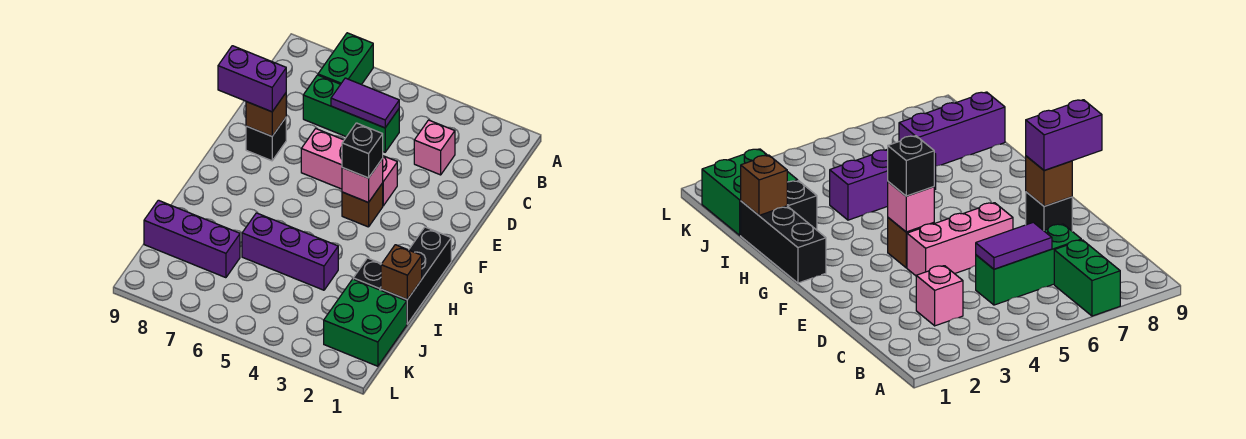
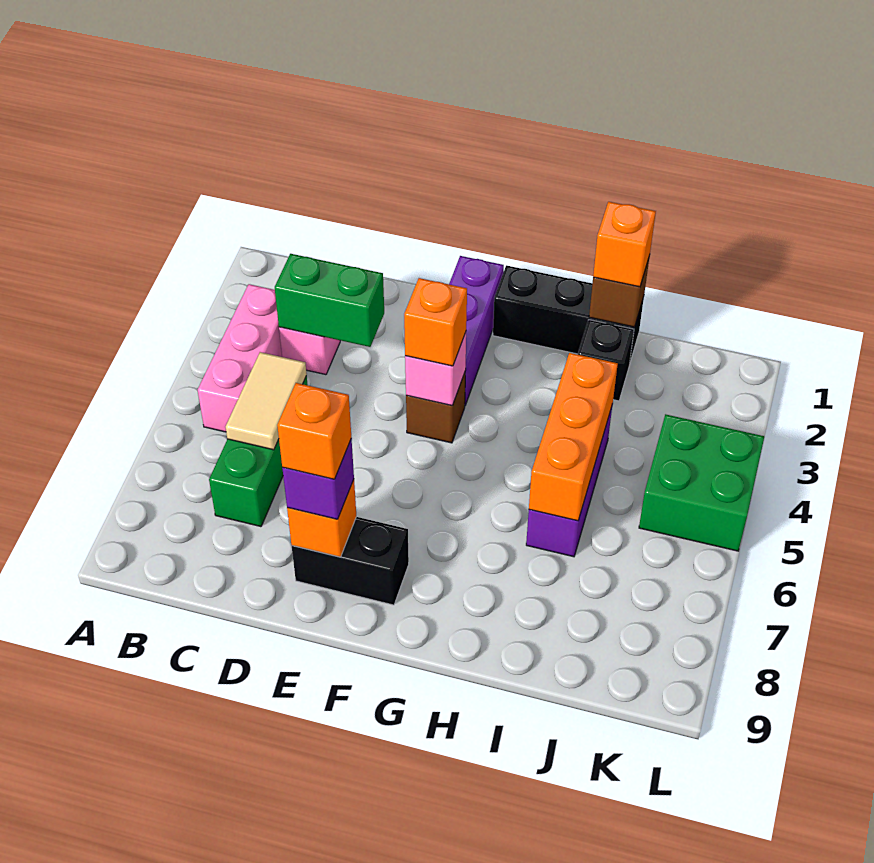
green 1x2 brick [318,33,373,85] -> green 1x2 brick moved to [275,254,384,347]
purple 1x2 tile [331,78,399,128] -> tan 1x2 tile [226,352,307,450]
pink 1x3 brick [301,129,397,206] -> pink 1x3 brick moved to [198,284,282,432]
black 1x1 brick [246,118,286,161] -> black 1x2 brick [292,517,409,605]
brown 1x1 brick [246,93,286,136] -> orange 1x1 brick [287,480,356,557]
purple 1x2 brick [218,46,286,112] -> purple 1x1 brick [282,438,354,519]
none -> orange 1x1 brick [277,383,351,479]
black 1x1 brick [342,123,383,178] -> orange 1x1 brick [404,278,467,366]
none -> orange 1x1 brick [593,202,656,287]
none -> orange 1x3 brick [529,353,618,521]
green 2x2 brick [324,279,407,366] -> green 2x2 brick moved to [639,414,764,551]
purple 1x3 brick [144,200,240,278] -> purple 1x3 brick moved to [449,256,504,405]

